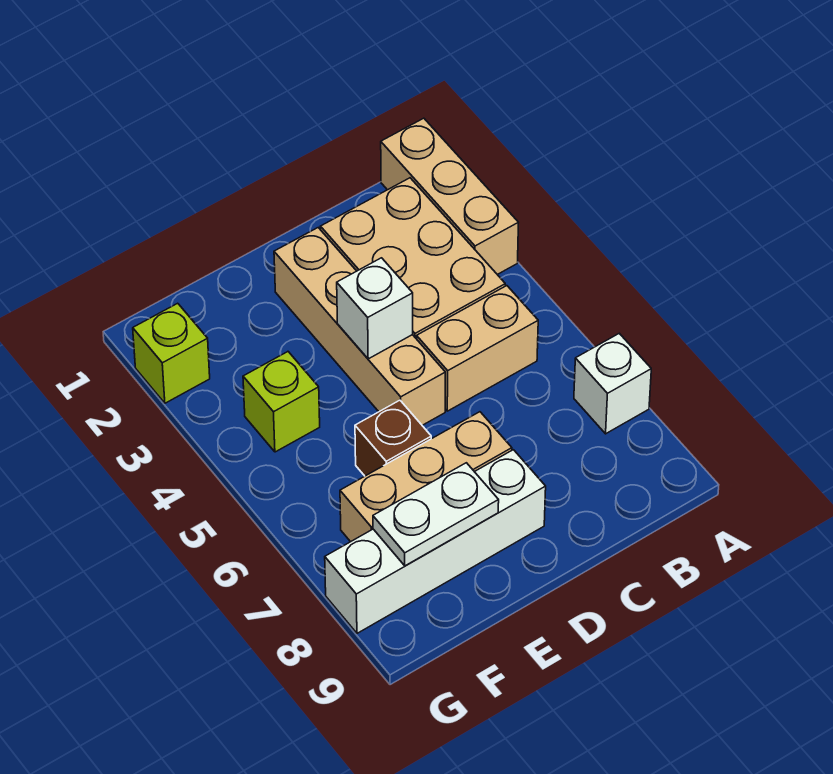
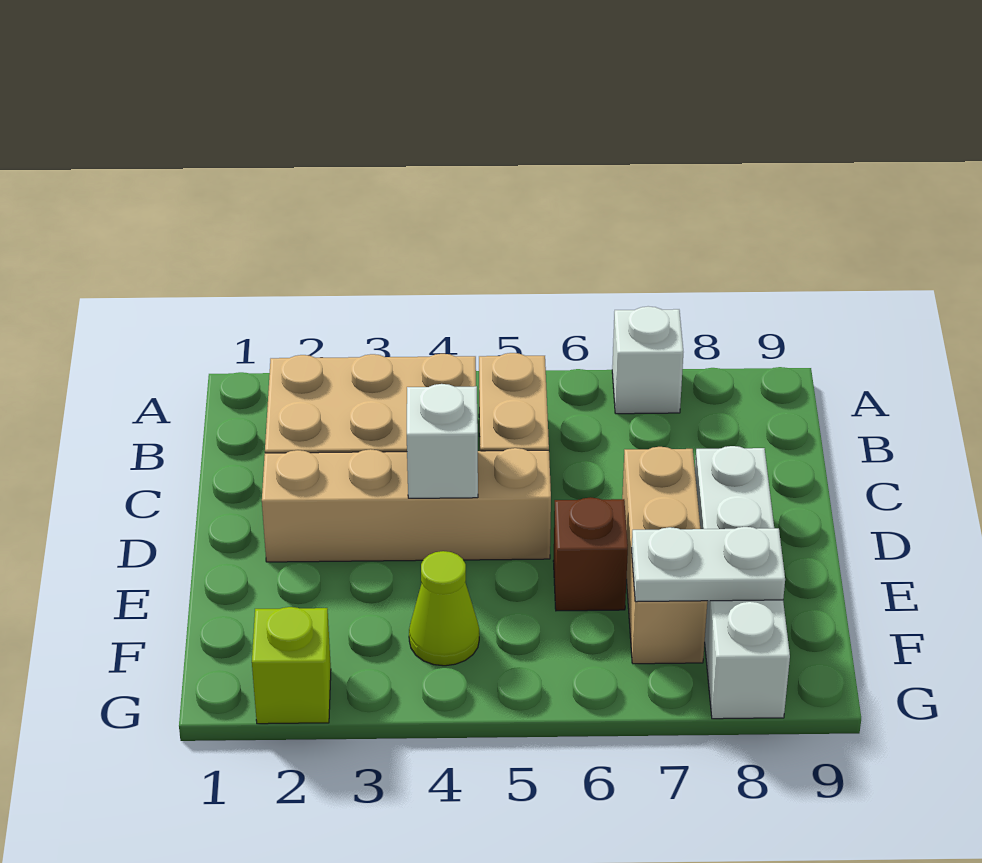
tan 1x3 brick [381,118,519,275] -> none
white 1x2 plate [373,463,499,566] -> white 1x2 plate turned to [632,527,785,602]
lime 1x1 brick [243,352,320,452] -> lime 1x1 cone [409,551,479,666]

